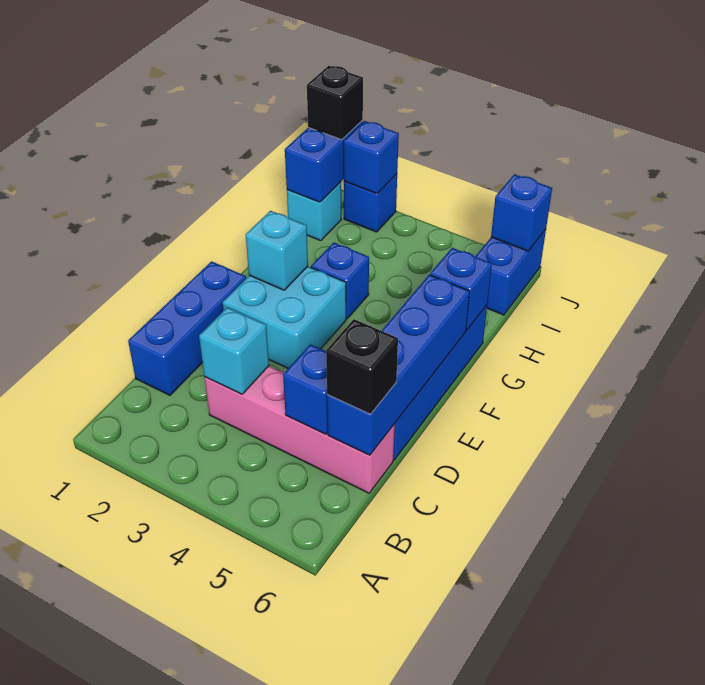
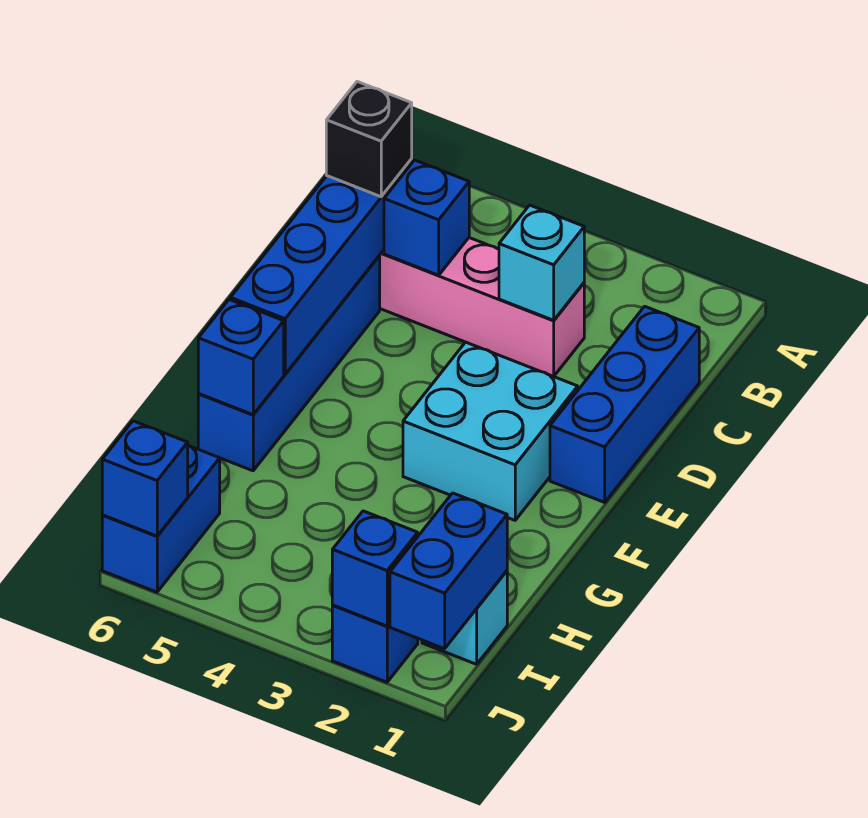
cyan 1x1 brick [246,211,308,290] -> none
blue 1x1 brick [311,242,369,319] -> none
black 1x1 brick [307,66,363,140] -> none

